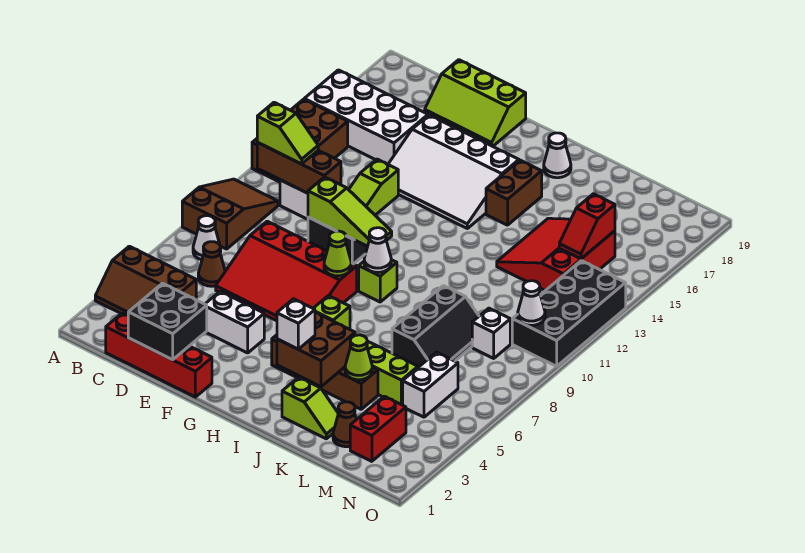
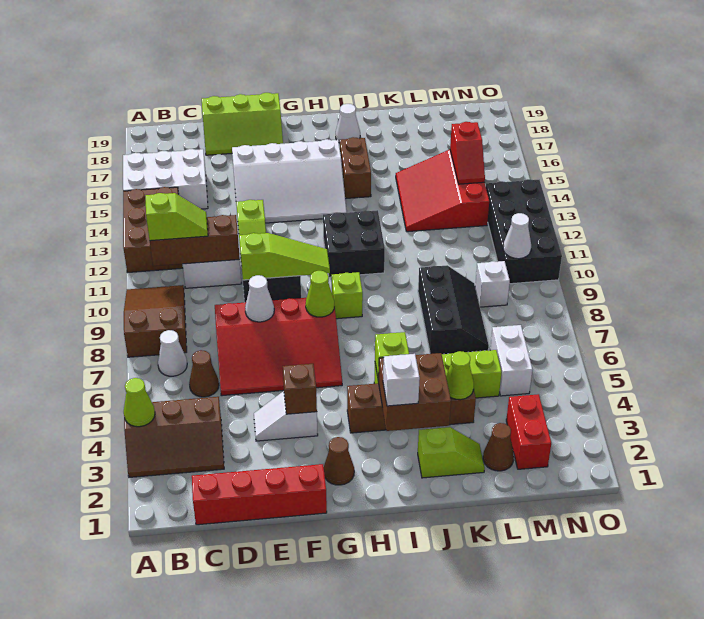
none -> lime 1x1 cone [124,378,155,427]
white 2x4 brick [304,70,428,164] -> white 2x3 brick [123,149,208,209]
black 2x2 brick [128,283,207,360] -> black 2x2 brick moved to [323,210,385,277]
white 1x2 brick [205,291,264,353] -> white 1x2 slope [254,391,318,441]
none -> brown 1x1 brick [283,364,317,414]
none -> brown 1x1 cone [324,437,354,485]
white 1x1 cone [364,228,391,273] -> white 1x1 cone moved to [245,275,274,322]

